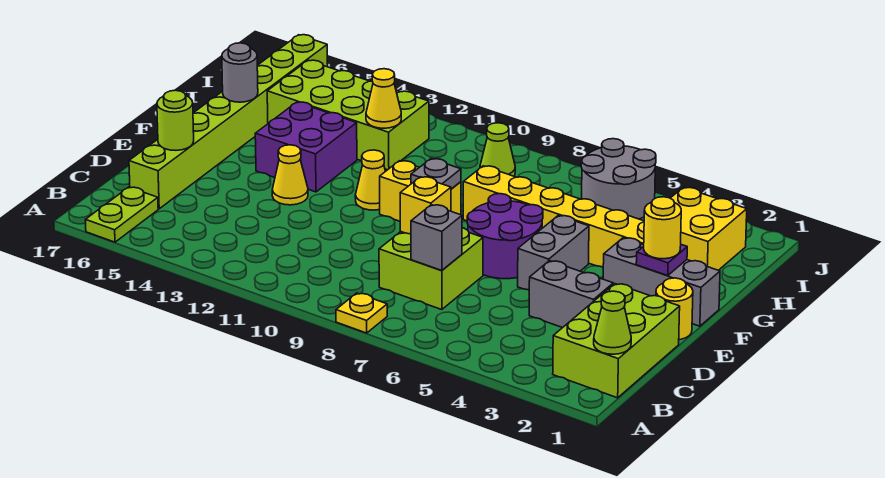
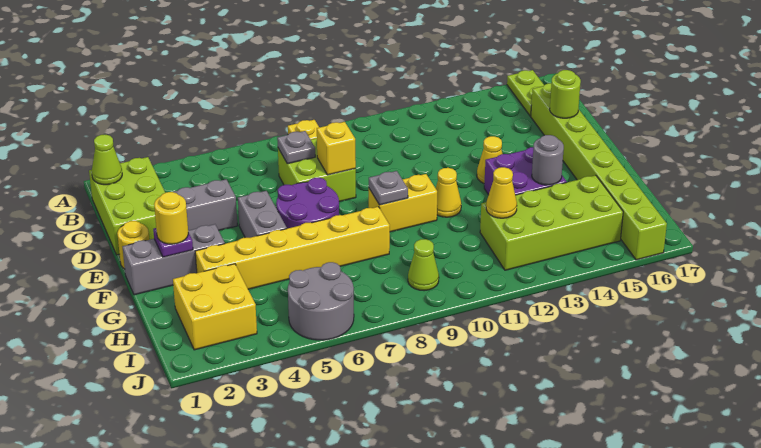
grey 1x1 brick [411,205,462,270] -> grey 1x1 plate [277,131,315,164]
grey 1x1 round brick [222,43,258,102] -> grey 1x1 round brick moved to [532,135,564,185]

